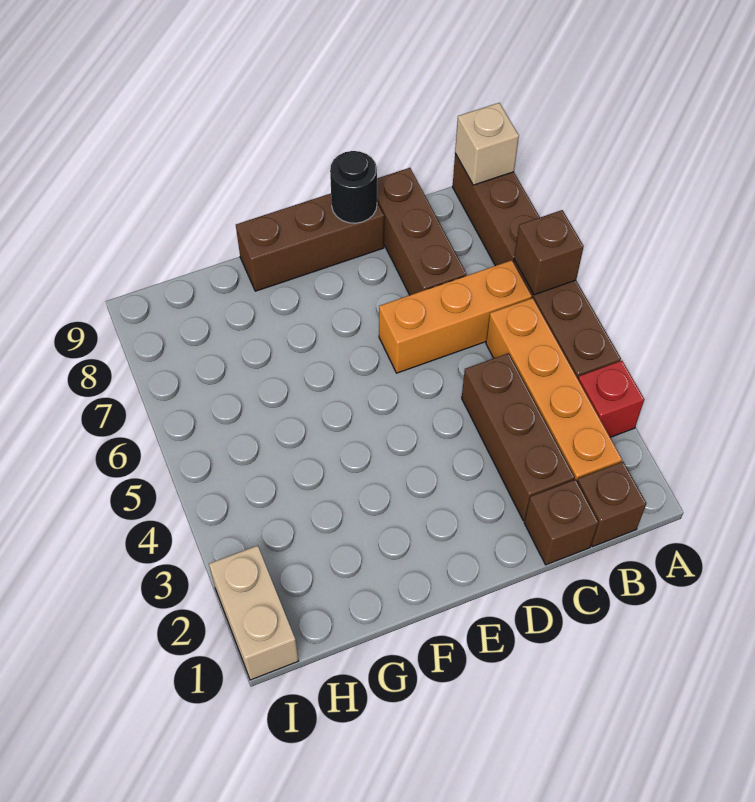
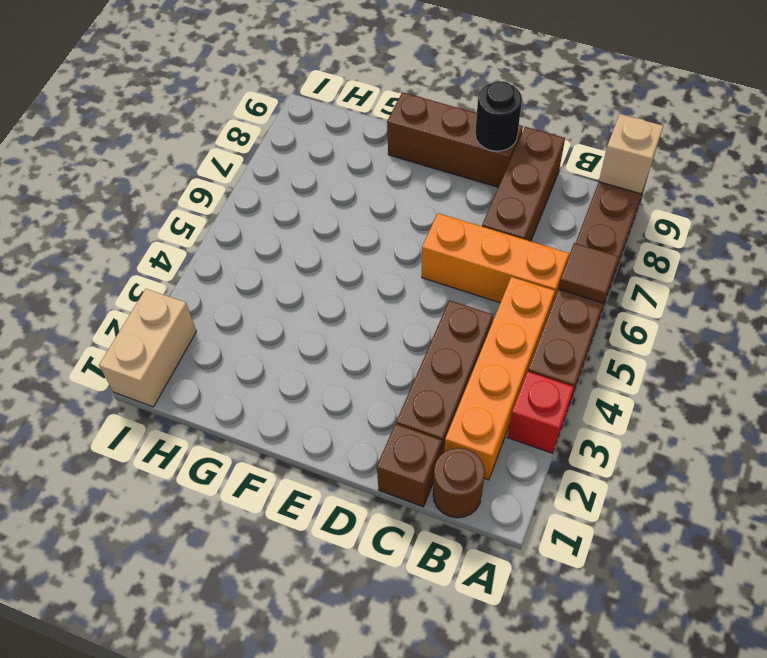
brown 1x1 brick [514,210,584,295] -> brown 1x1 tile [558,243,619,303]
brown 1x1 brick [577,462,646,546] -> brown 1x1 round brick [433,448,485,518]

